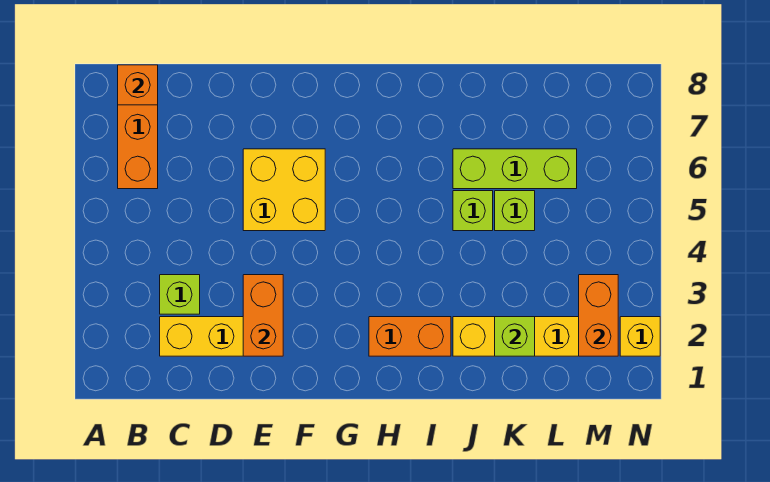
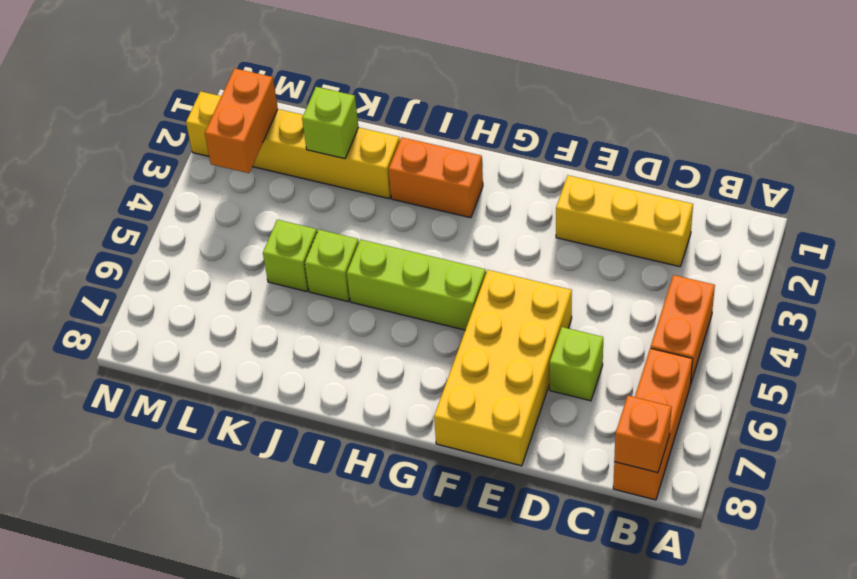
lime 1x1 brick [160,275,200,314] -> lime 1x1 brick moved to [549,327,603,401]
orange 1x2 brick [243,275,283,356] -> orange 1x2 brick moved to [651,275,715,385]
yellow 2x2 brick [243,149,325,231] -> yellow 2x4 brick [434,270,572,466]
lime 1x3 brick [453,149,577,189] -> lime 1x3 brick moved to [347,239,486,330]

